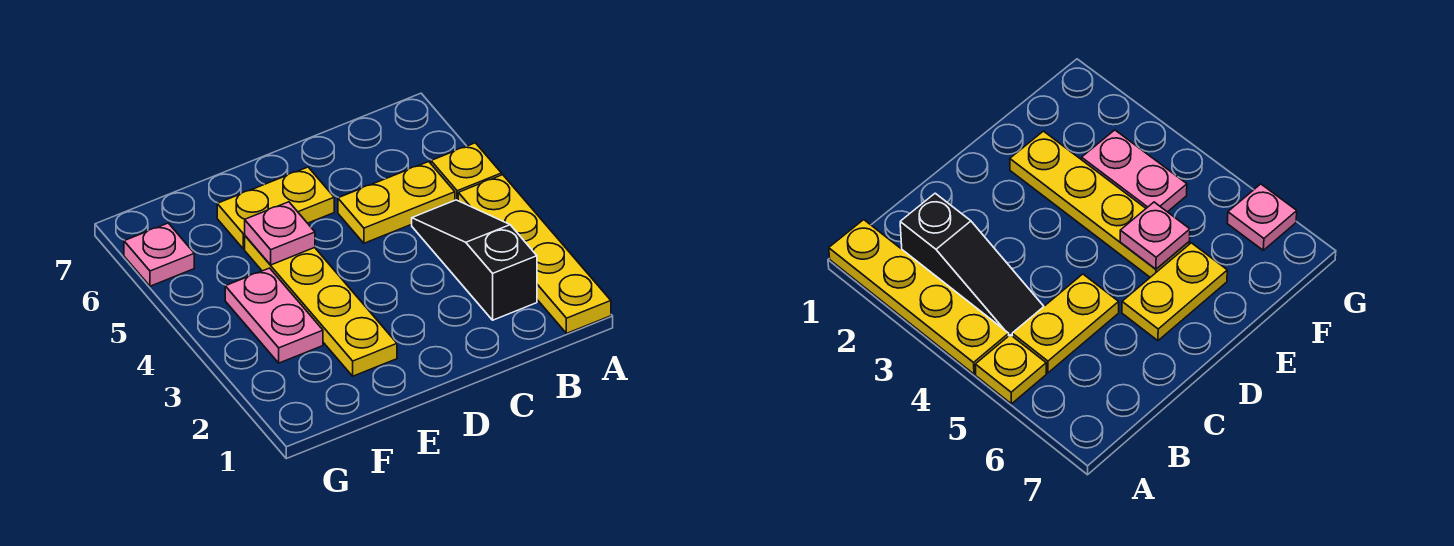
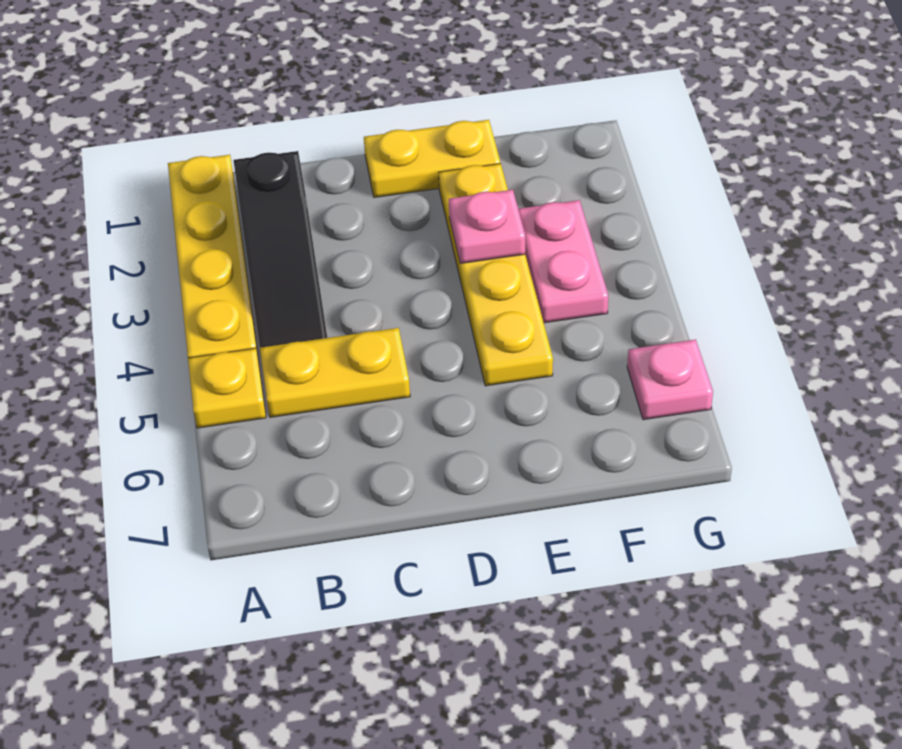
yellow 1x2 plate [217,167,334,249] -> yellow 1x2 plate moved to [364,120,500,197]
pink 1x1 plate [245,202,315,265] -> pink 1x1 plate moved to [449,190,525,263]

